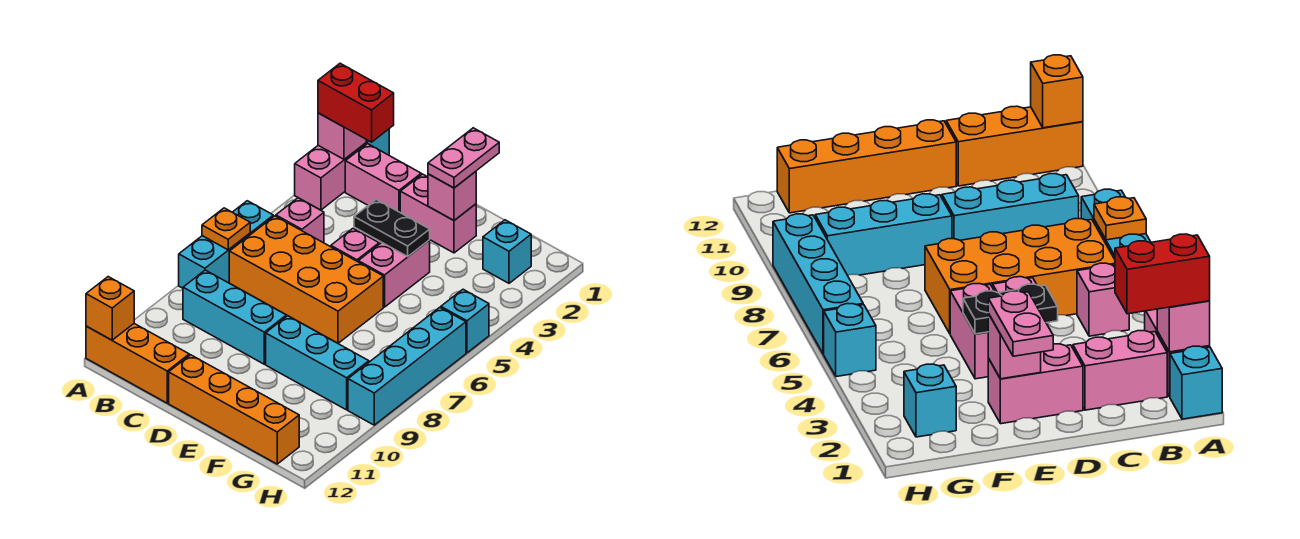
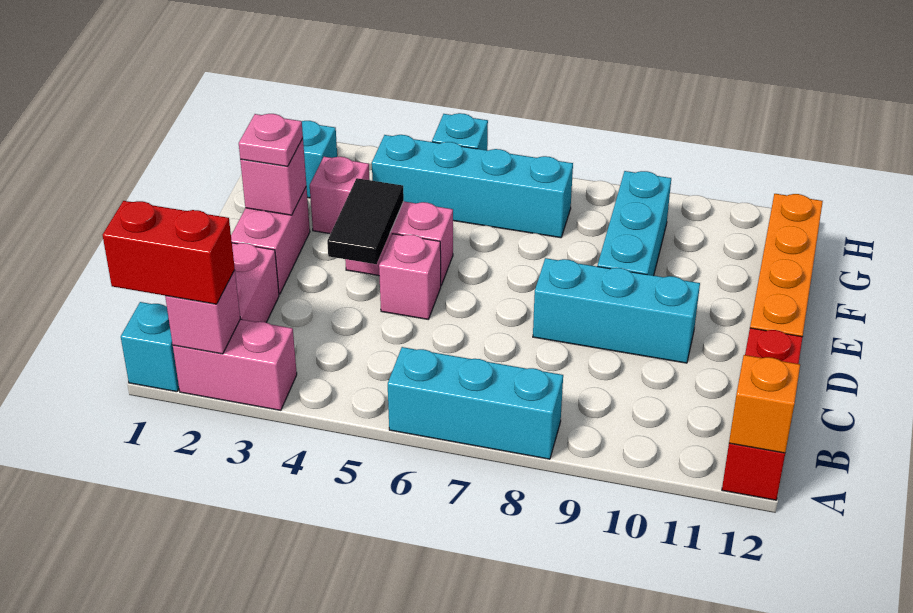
red 1x2 brick [318,63,394,142] -> red 1x2 brick turned to [103,201,235,304]
orange 1x1 plate [202,208,250,250] -> none
orange 1x3 brick [86,324,189,403] -> red 1x3 brick [722,328,803,500]
pink 1x1 brick [276,198,324,243] -> pink 1x1 brick moved to [310,157,369,234]
orange 2x4 brick [229,216,383,343] -> none
cyan 1x3 brick [183,270,286,364] -> cyan 1x3 brick turned to [533,258,700,363]
black 1x2 plate [354,200,430,256] -> black 1x2 tile [327,178,404,264]
pink 1x2 plate [428,128,499,188] -> pink 1x1 plate [239,114,303,167]
cyan 1x4 brick [348,307,466,425] -> cyan 1x4 brick moved to [372,135,573,238]

